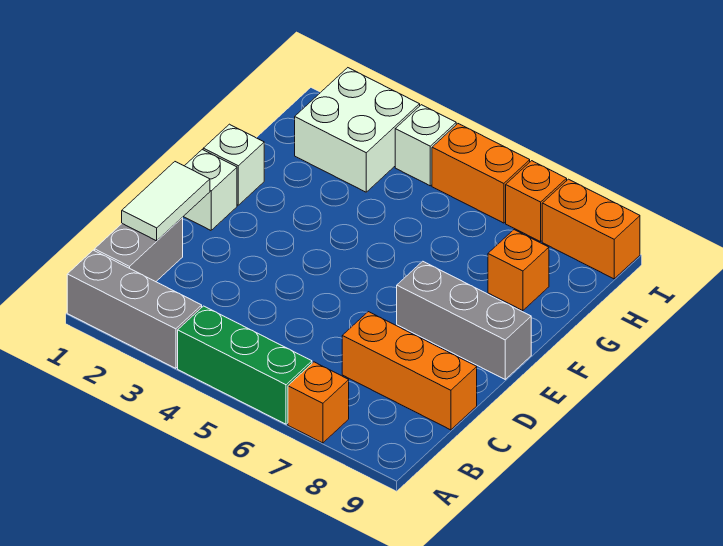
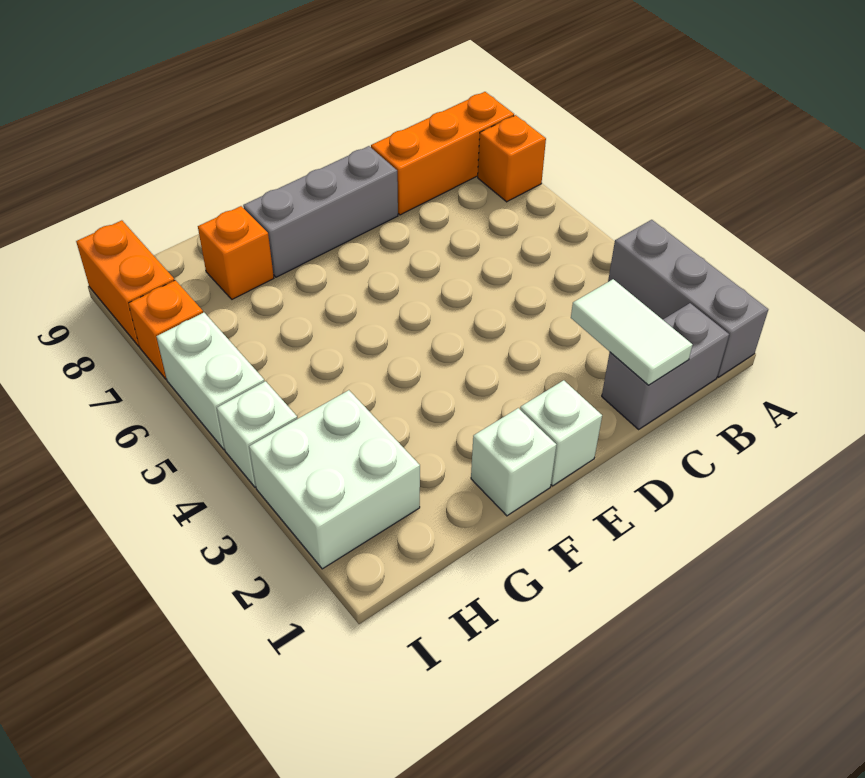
green 1x3 brick [178,306,312,424] -> none
white 1x2 tile [122,162,210,241] -> white 1x2 tile turned to [571,279,692,385]
orange 1x3 brick [342,312,477,430] -> orange 1x3 brick turned to [371,92,514,215]
grey 1x3 brick [397,261,531,379] -> grey 1x3 brick turned to [243,146,398,277]
orange 1x2 brick [432,124,530,223] -> white 1x2 brick [156,313,264,449]

